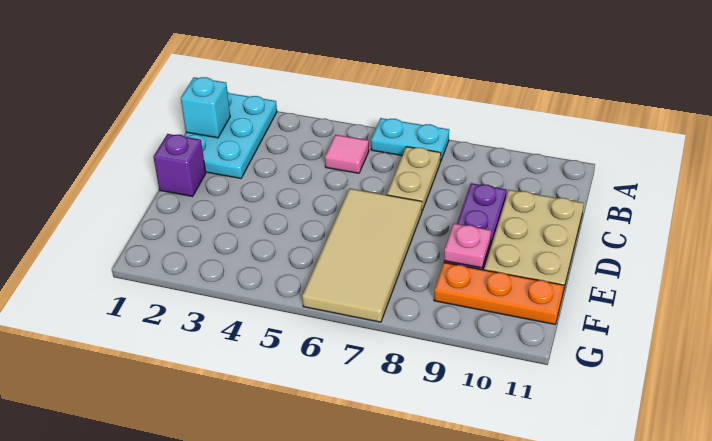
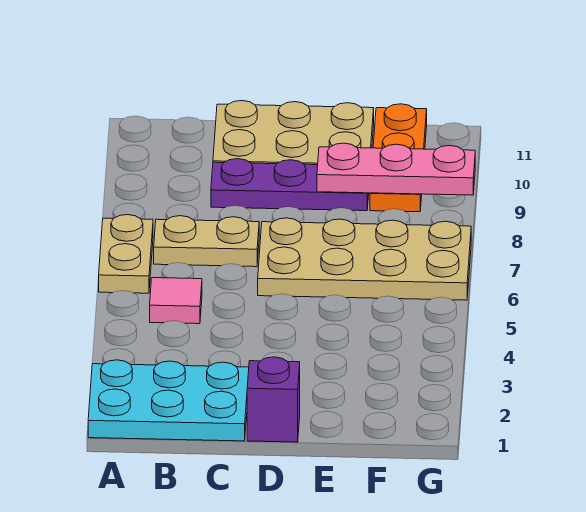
cyan 1x2 plate [371,118,449,162] -> tan 1x2 plate [99,215,153,293]
cyan 1x1 brick [181,77,230,138] -> none
tan 2x4 tile [302,189,422,322] -> tan 2x4 plate [258,218,471,300]
pink 1x1 plate [444,223,491,268] -> pink 1x3 plate [317,143,475,195]

